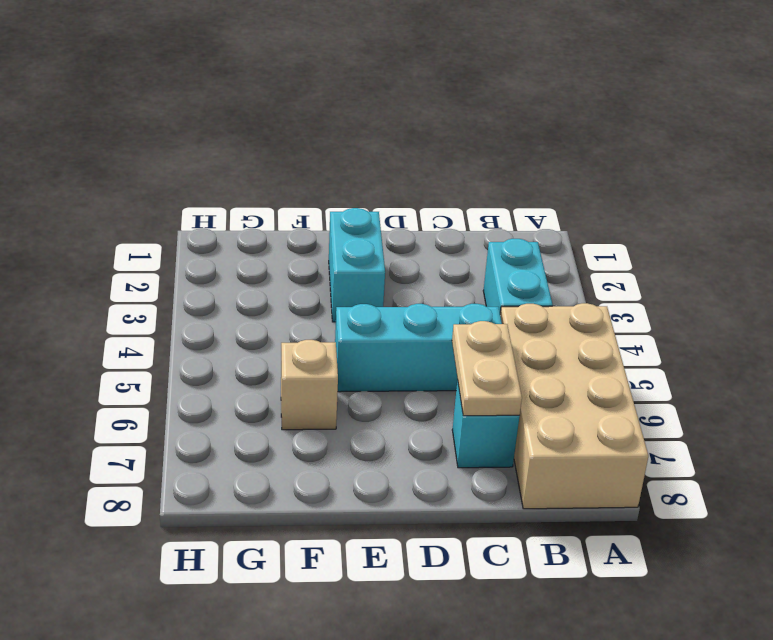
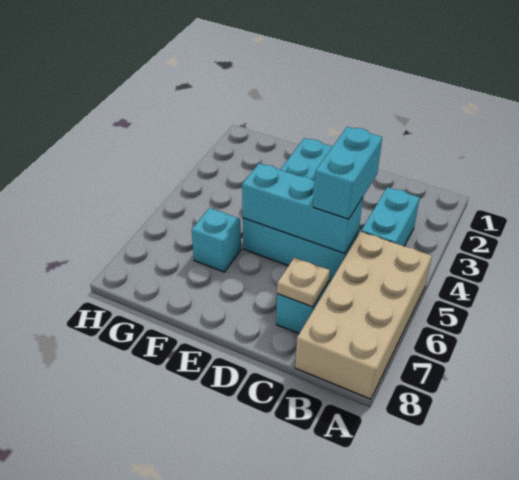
none -> cyan 1x2 brick [313,127,382,219]
none -> cyan 1x3 brick [242,163,363,254]
tan 1x2 plate [452,321,522,416] -> tan 1x1 plate [277,257,330,307]
tan 1x1 brick [281,340,338,430] -> cyan 1x1 brick [192,208,241,272]

